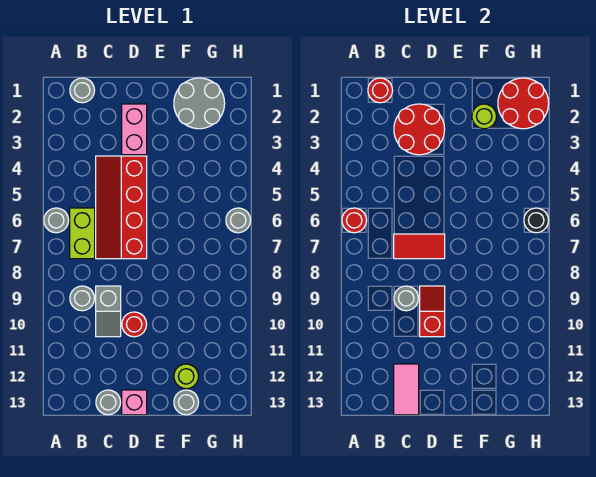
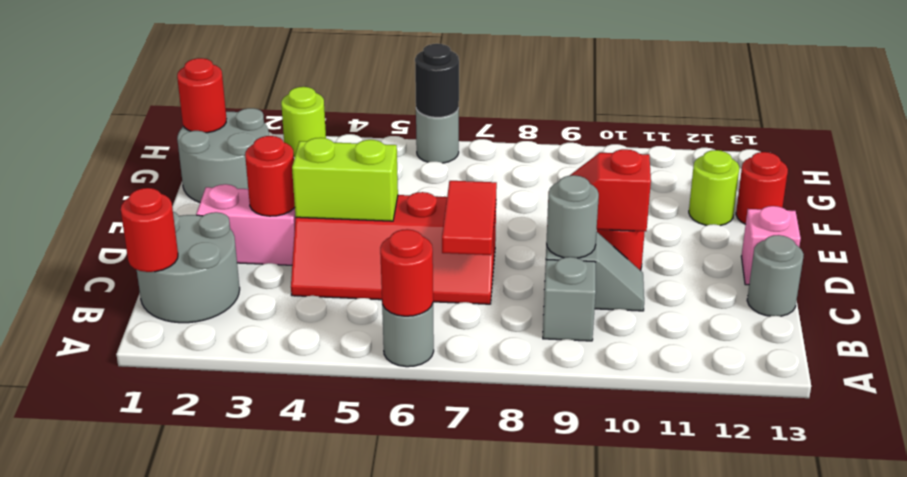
grey 1x1 round brick [70,78,95,103] -> grey 2x2 round brick [137,212,240,323]
lime 1x2 brick [70,208,95,259] -> lime 1x2 brick moved to [292,138,398,221]
grey 1x1 round brick [70,286,95,311] -> grey 1x1 brick [543,257,596,341]
red 2x2 round brick [394,104,445,155] -> red 1x1 round brick [245,136,295,216]
pink 1x2 tile [394,364,419,415] -> none
lime 1x1 round brick [472,104,497,129] -> lime 1x1 round brick moved to [281,87,326,157]
grey 1x1 round brick [174,390,199,415] -> red 1x1 round brick [736,152,788,224]
red 2x2 round brick [498,78,549,129] -> red 1x1 round brick [177,58,226,133]

